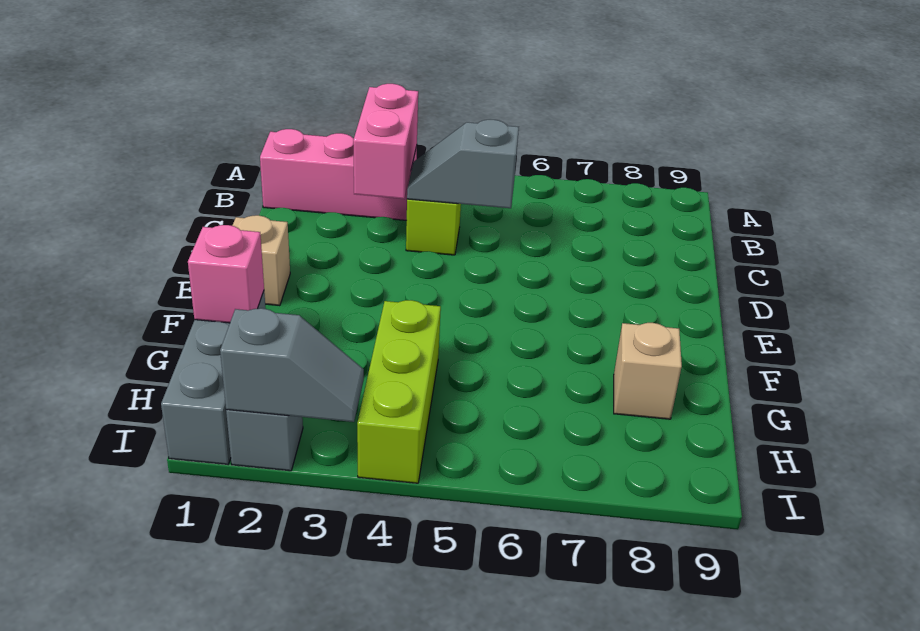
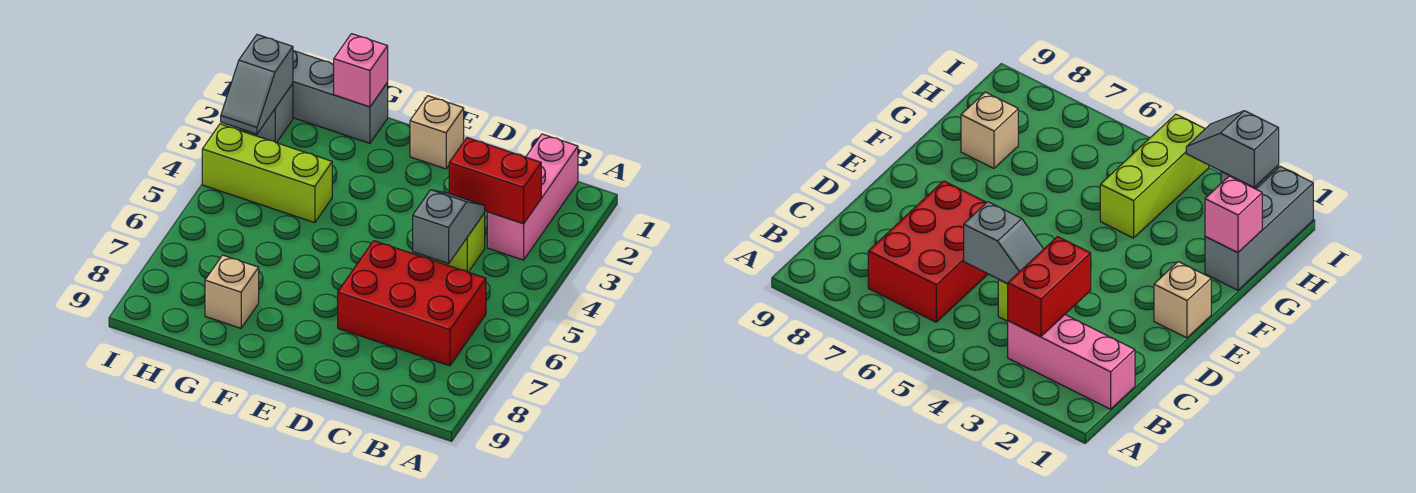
pink 1x2 brick [353,84,418,199] -> red 1x2 brick [449,138,541,224]
none -> red 2x3 brick [338,241,486,366]

